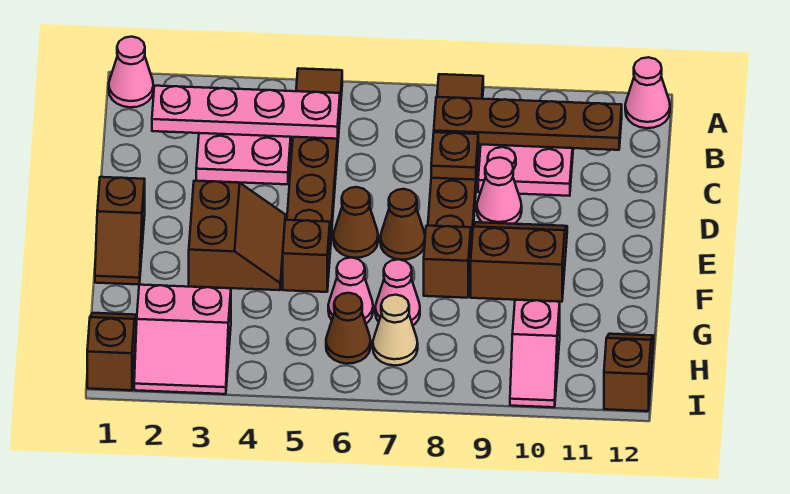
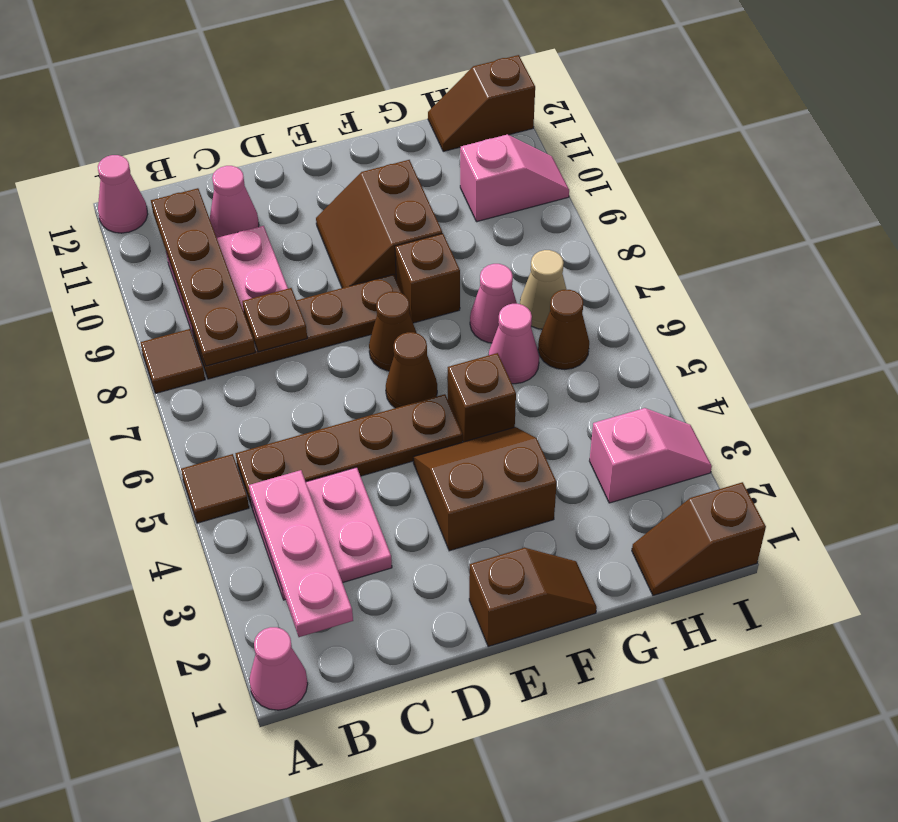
pink 1x4 plate [152,86,340,139] -> pink 1x3 plate [249,470,353,637]
pink 1x1 cone [477,158,522,224] -> pink 1x1 cone moved to [210,166,259,238]
pink 2x2 slope [134,285,231,394] -> pink 1x2 slope [590,408,712,503]

